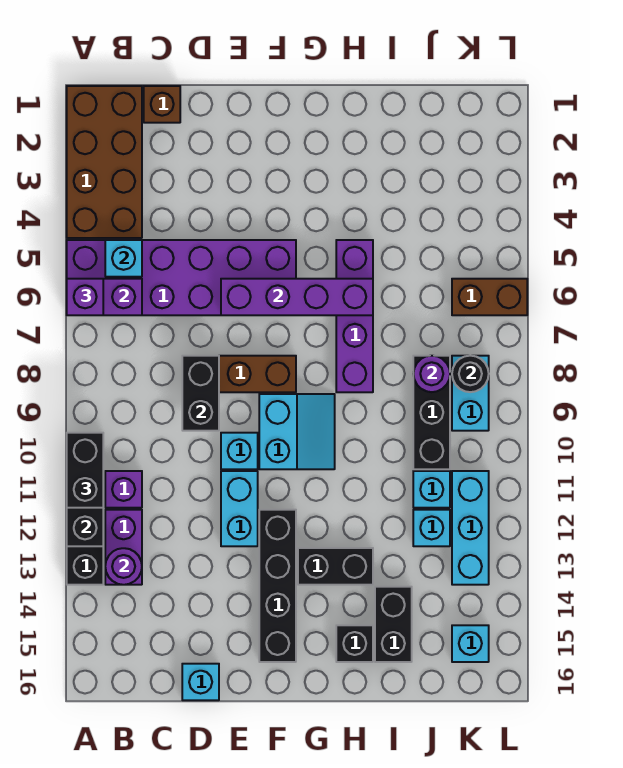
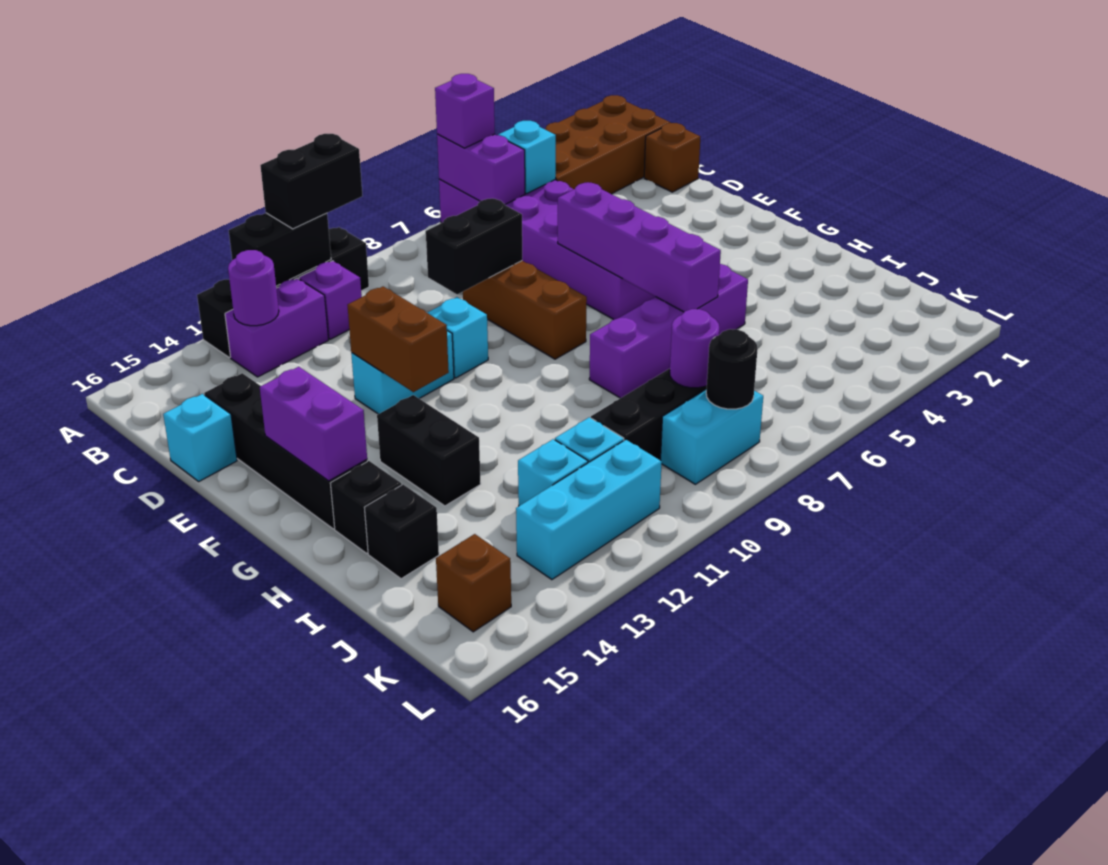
cyan 2x2 slope [259,394,335,469] -> none
black 1x4 brick [259,510,296,662] -> black 1x4 brick turned to [204,373,367,529]
none -> purple 1x2 brick [260,367,367,481]
black 1x2 brick [375,587,412,662] -> black 1x1 brick [364,485,439,579]
brown 1x2 brick [452,279,527,315] -> brown 1x2 brick moved to [347,287,449,392]
cyan 1x1 brick [452,625,489,662] -> brown 1x1 brick [436,534,511,632]

